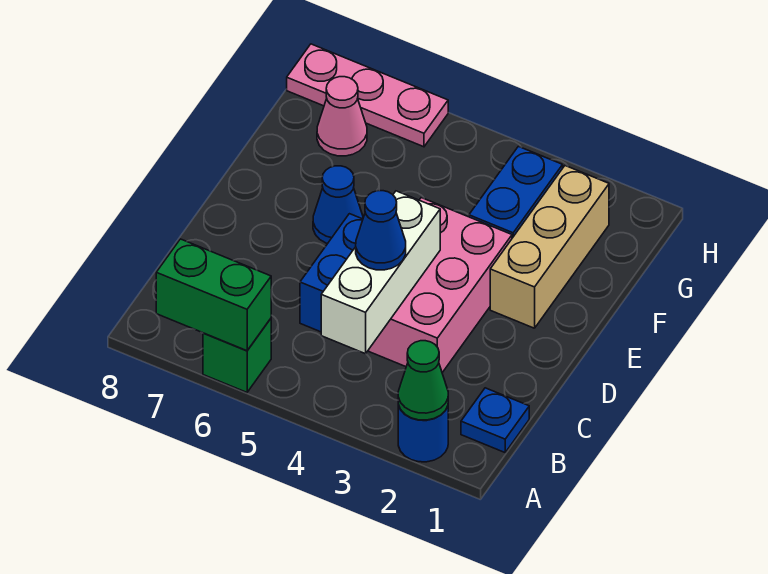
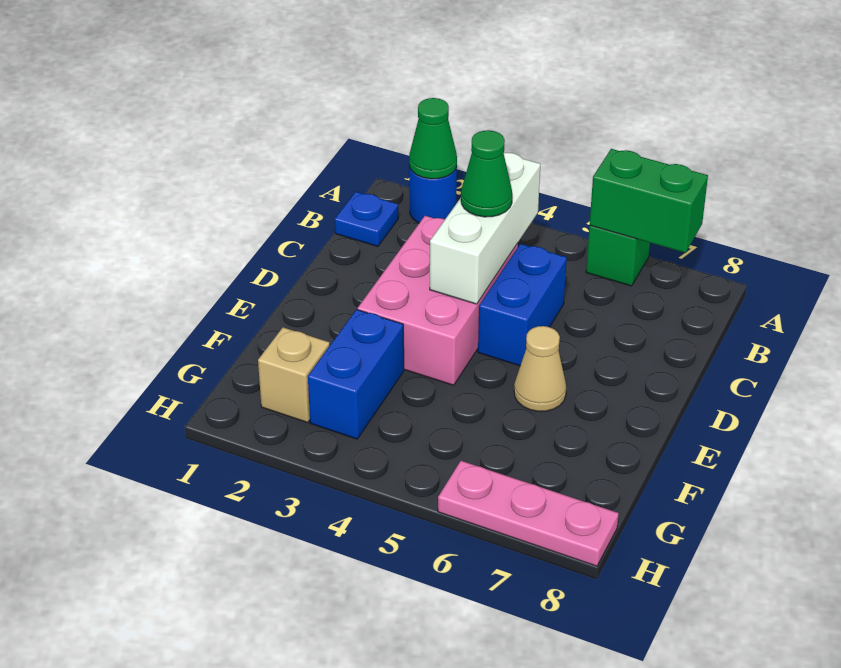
blue 1x1 cone [356,191,406,270] -> green 1x1 cone [461,130,512,217]
tan 1x3 brick [490,166,609,328] -> tan 1x1 brick [258,327,330,422]
blue 1x1 cone [313,166,363,244] -> tan 1x1 cone [514,326,566,411]
pink 1x1 cone [317,77,367,156] -> none

